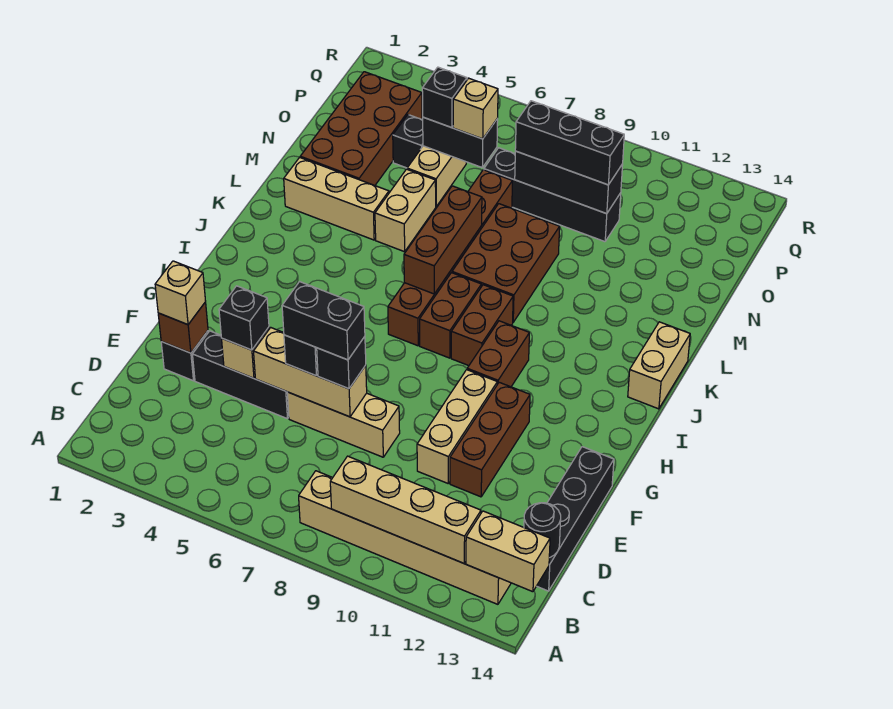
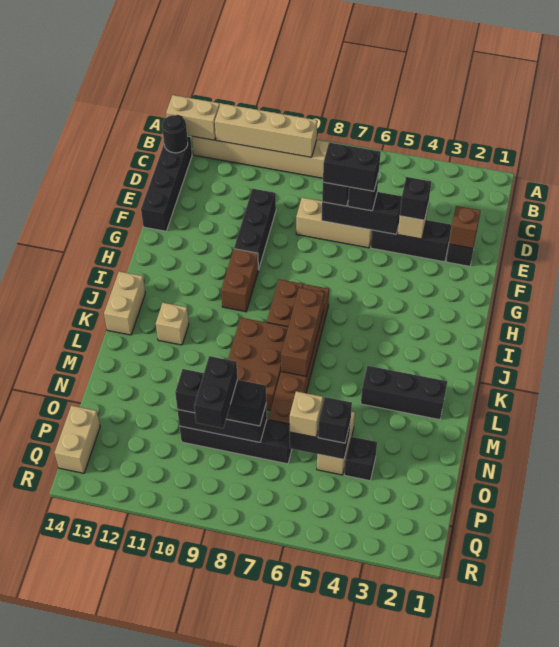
tan 1x1 brick [155,261,206,325] -> tan 1x1 brick moved to [156,302,189,345]
tan 1x3 brick [254,328,367,417] -> black 1x3 brick [322,192,402,234]
tan 1x3 brick [417,370,497,483] -> black 1x3 brick [234,189,276,270]
brown 1x3 brick [450,382,530,497] -> none
brown 1x2 brick [451,285,513,366] -> none
tan 1x3 brick [284,157,389,240] -> black 1x3 brick [361,366,447,420]
tan 1x2 brick [375,169,436,252] -> tan 1x2 brick moved to [55,406,100,473]
brown 2x4 brick [300,72,422,185] -> none
none -> black 1x2 brick [194,356,237,428]

